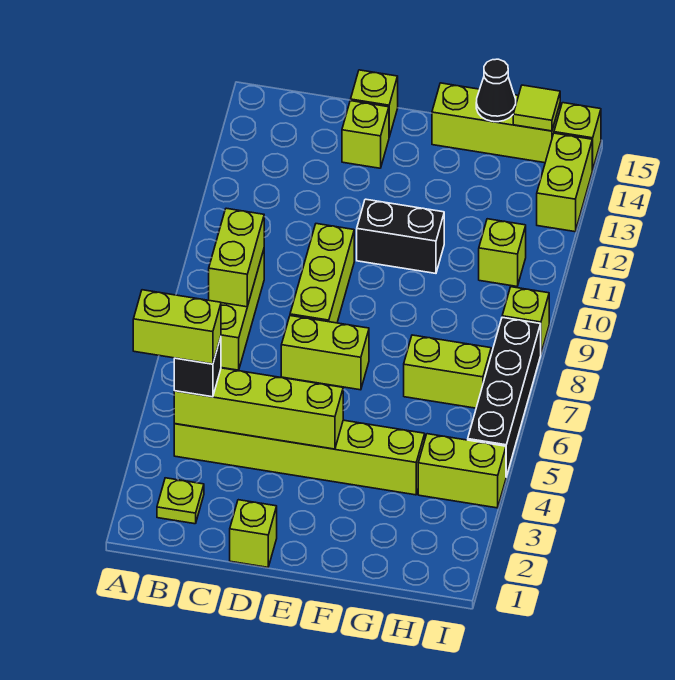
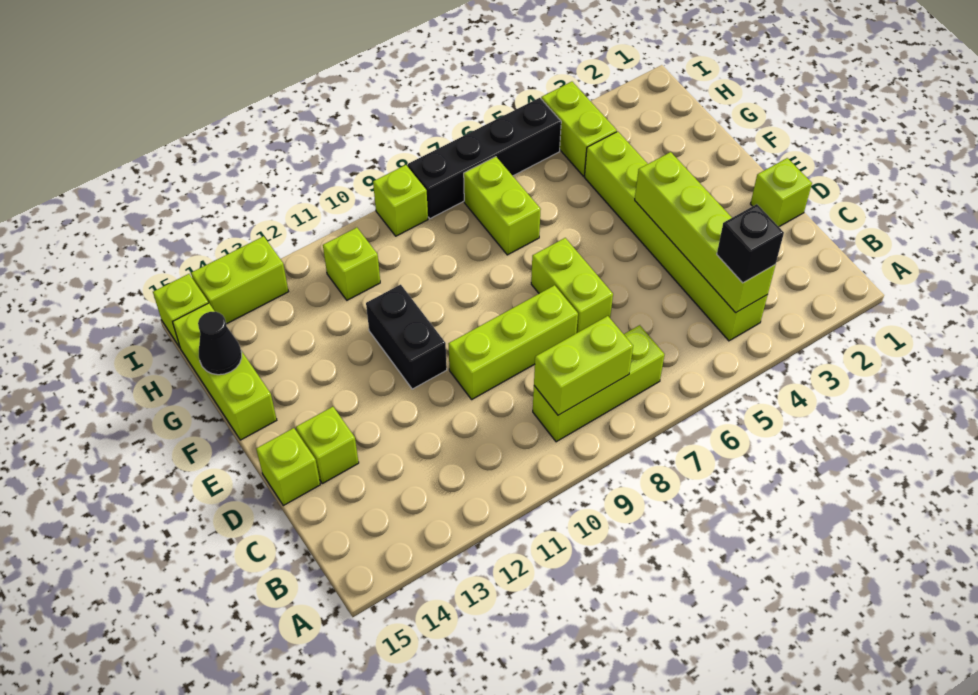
lime 1x2 brick [133,290,221,364] -> none
lime 1x1 plate [157,478,204,524] -> none
lime 1x1 tile [513,85,560,131] -> none

